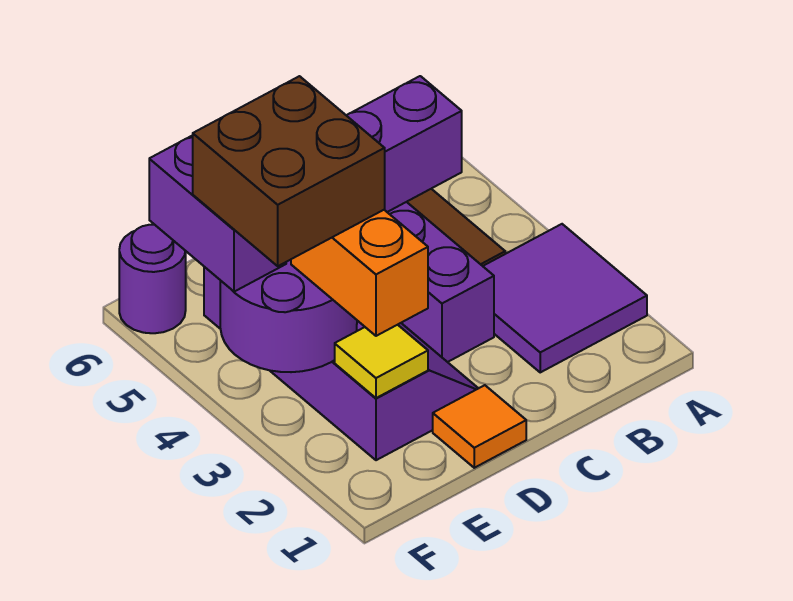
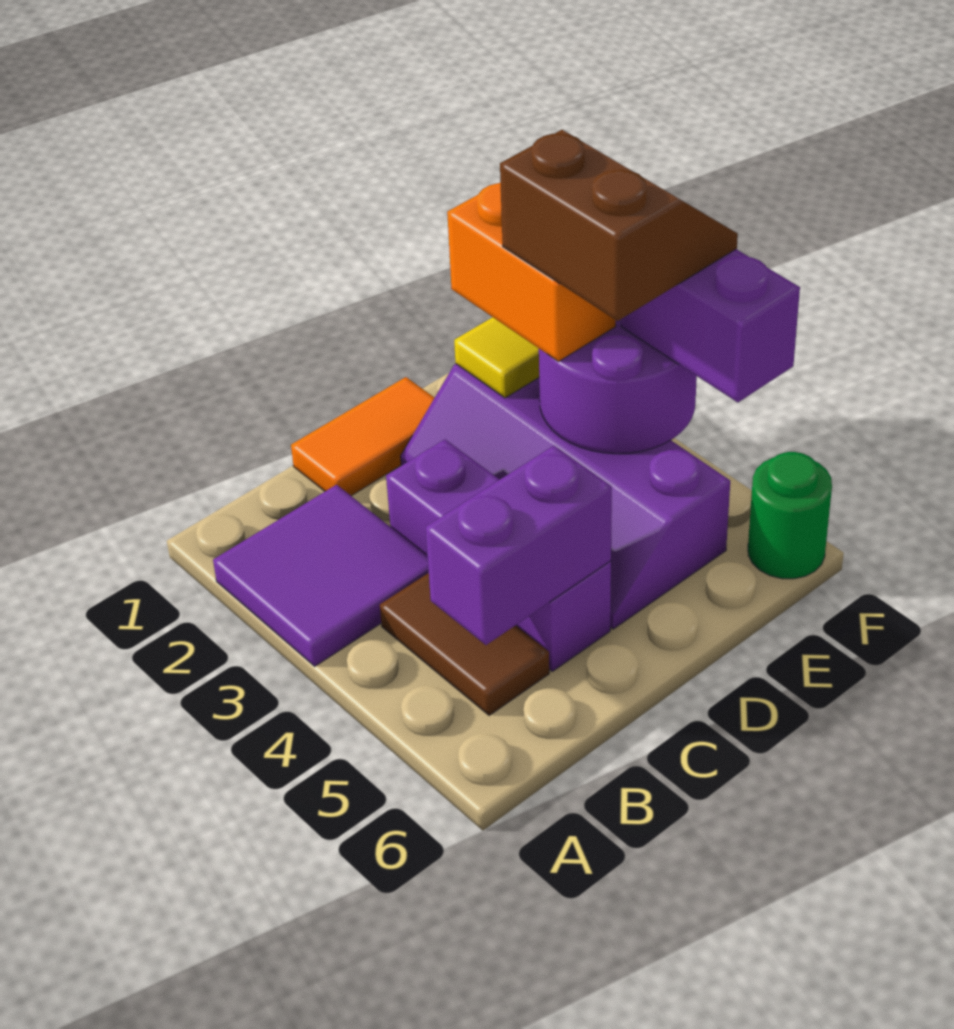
orange 1x1 tile [433,385,526,468] -> orange 1x2 tile [291,377,434,496]
brown 2x2 brick [193,76,385,266] -> brown 2x2 slope [500,130,738,321]
purple 1x1 round brick [119,225,186,333] -> green 1x1 round brick [748,452,832,579]

